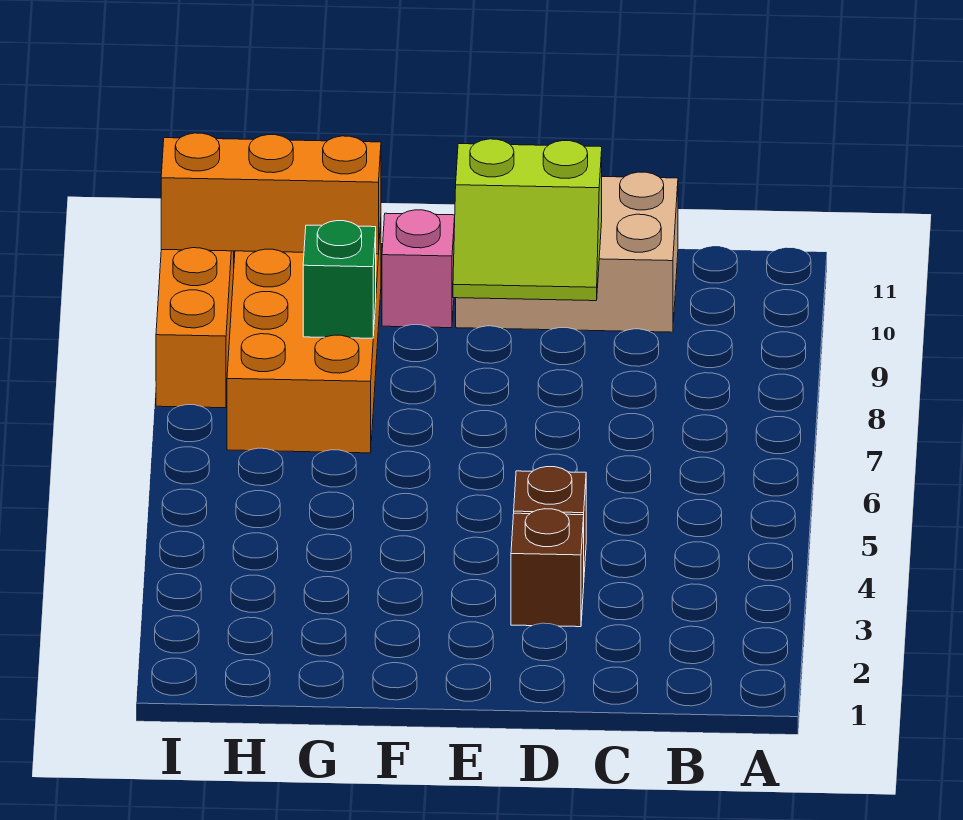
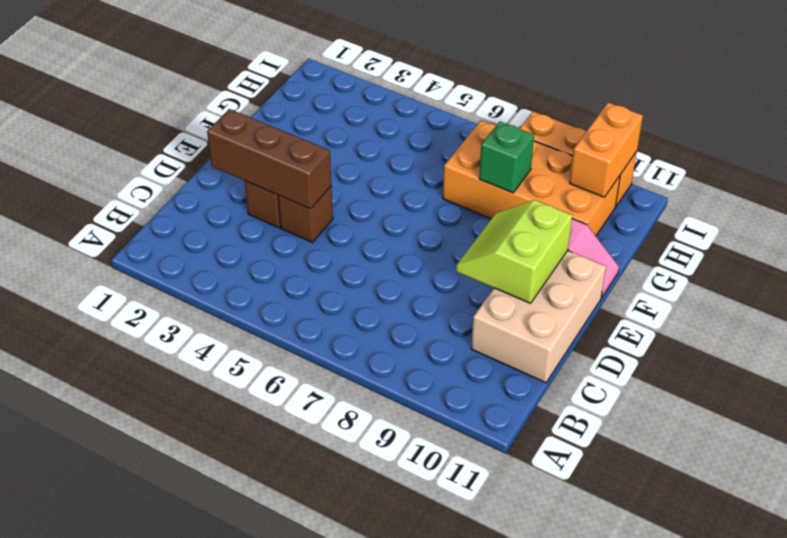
none -> brown 1x3 brick [207,109,331,209]
orange 1x3 brick [161,133,381,254] -> orange 1x2 brick [570,102,643,197]

